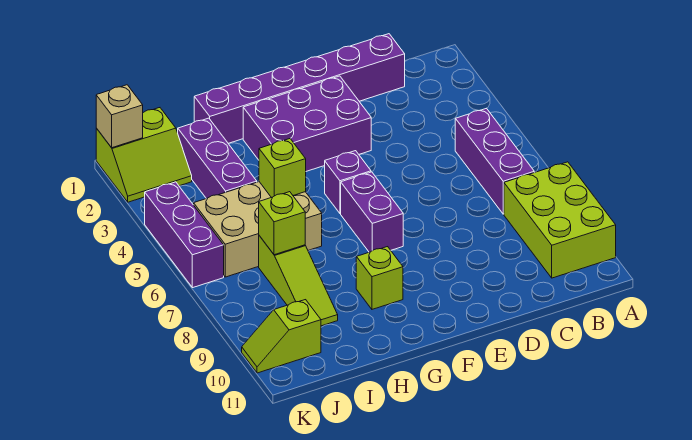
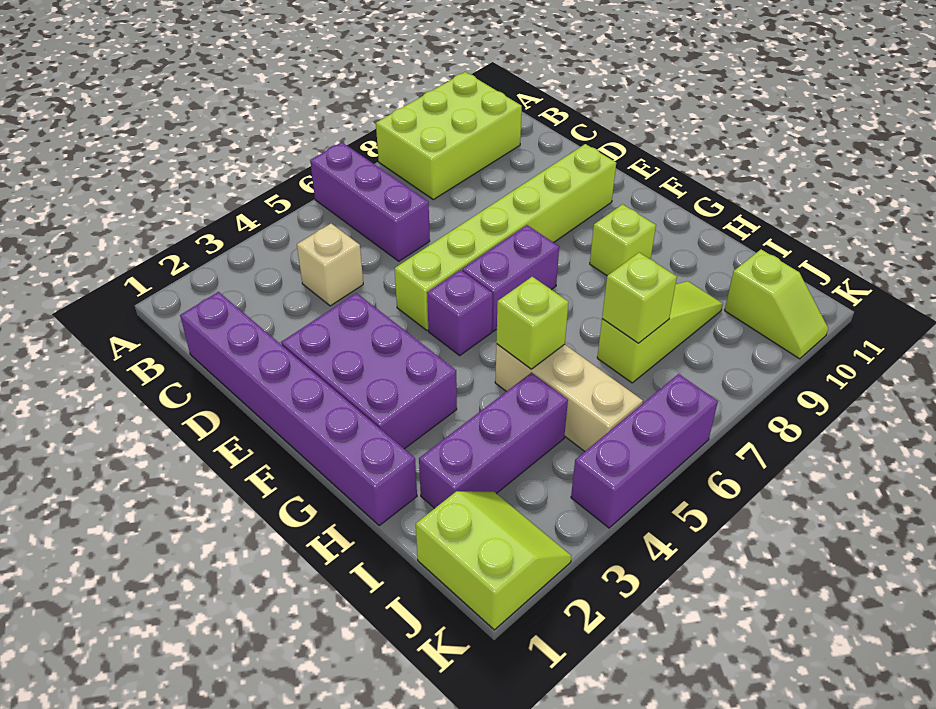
purple 1x3 brick [455,108,534,214] -> purple 1x3 brick turned to [310,142,430,261]
none -> lime 1x6 brick [395,144,616,330]
tan 2x3 brick [194,182,322,277] -> tan 1x3 brick [495,344,643,451]
tan 1x1 brick [96,85,143,148] -> tan 1x1 brick moved to [297,224,363,306]

